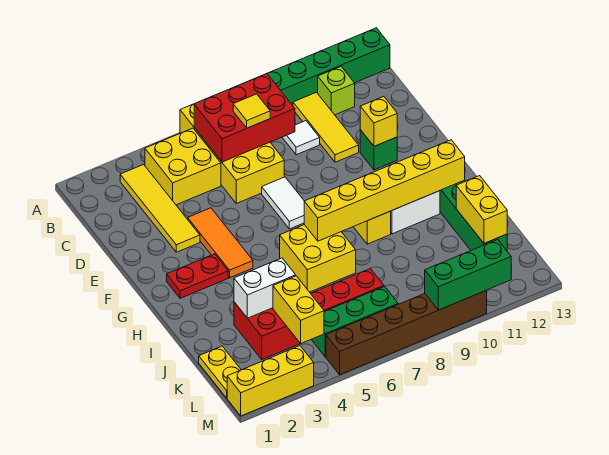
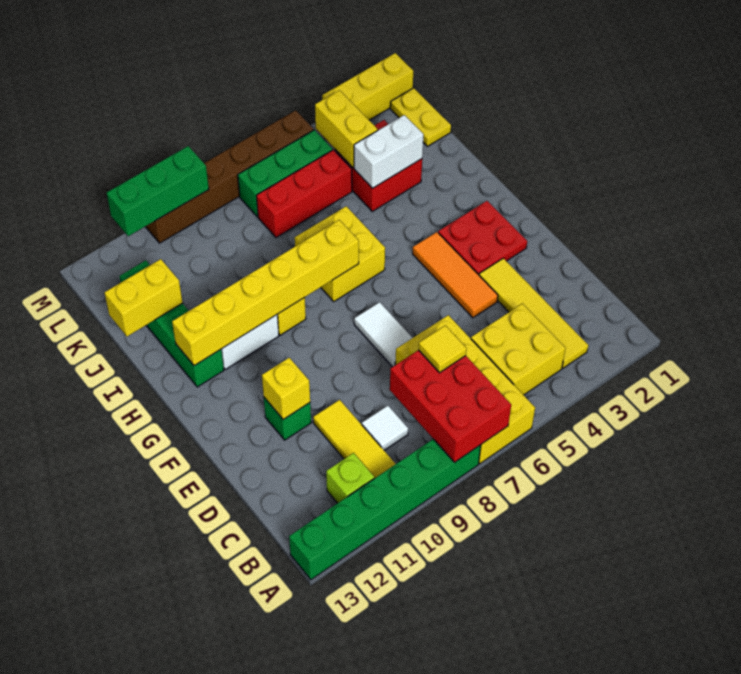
red 2x3 brick [194,74,295,162] -> red 2x3 brick turned to [390,350,511,463]
red 1x2 plate [167,254,228,298] -> red 2x2 plate [438,201,527,275]
yellow 1x2 brick [456,176,507,243] -> yellow 1x2 brick turned to [104,259,182,336]

